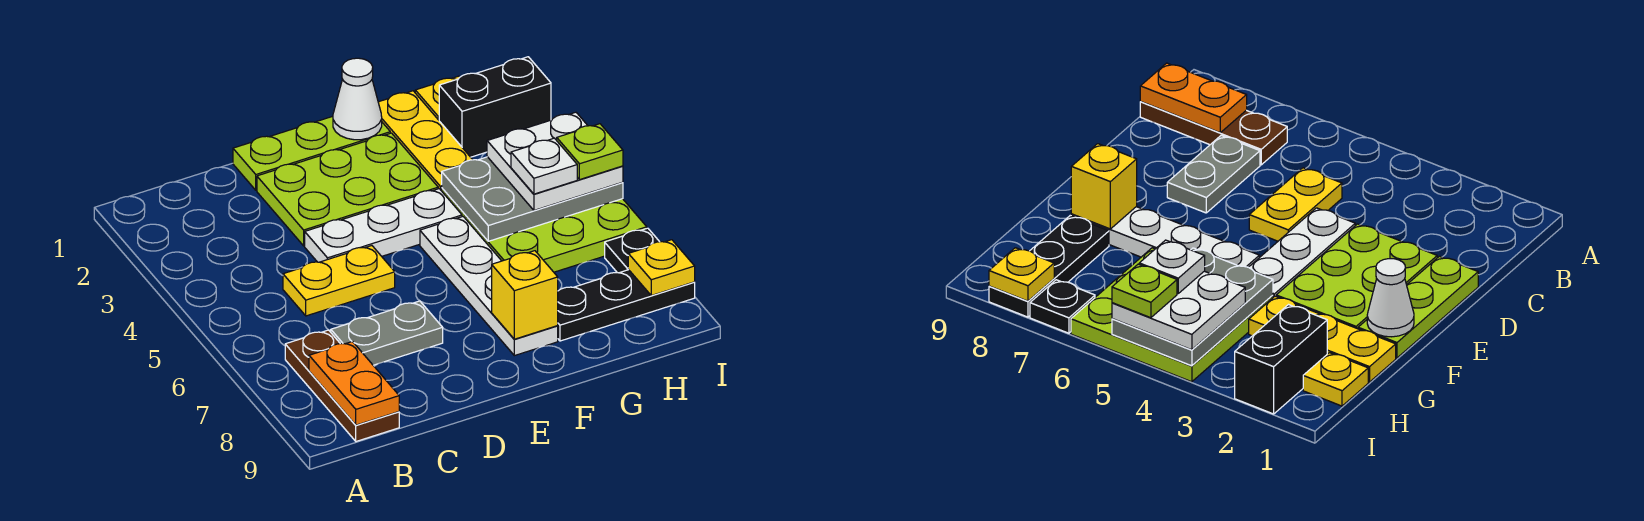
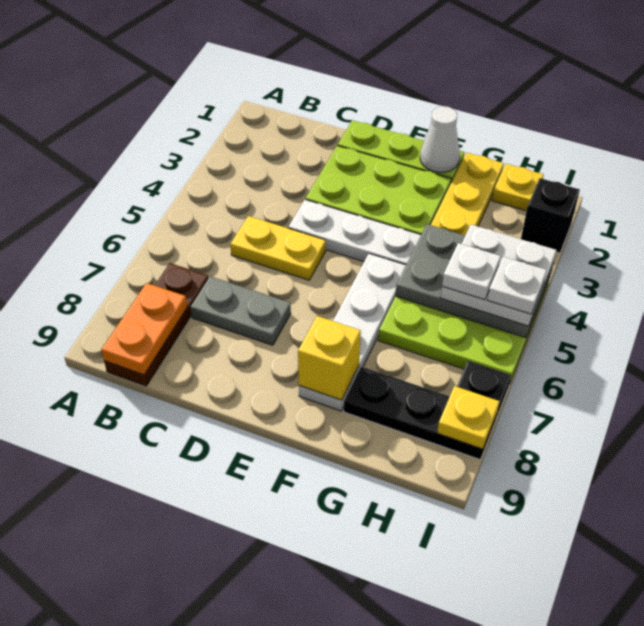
black 1x2 brick [439,57,551,157] -> black 1x1 brick [521,178,580,253]
lime 1x1 plate [557,124,623,180] -> white 1x1 plate [488,257,547,314]

